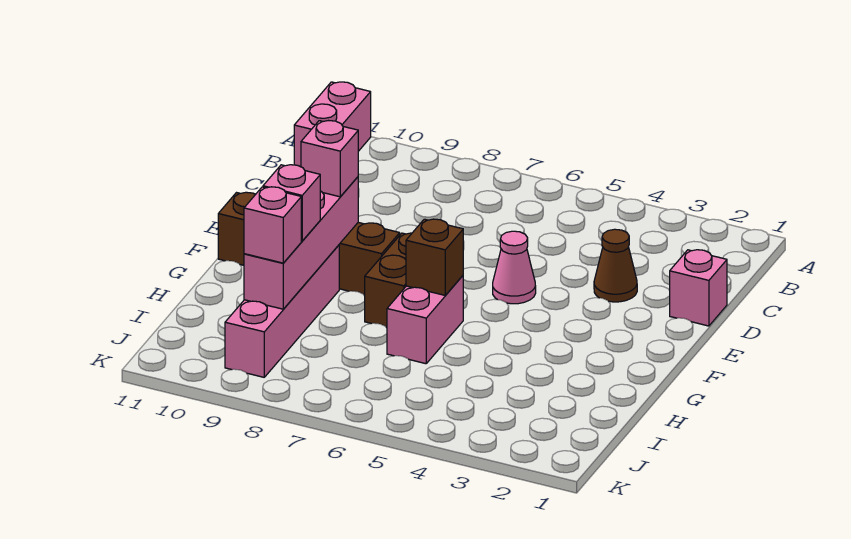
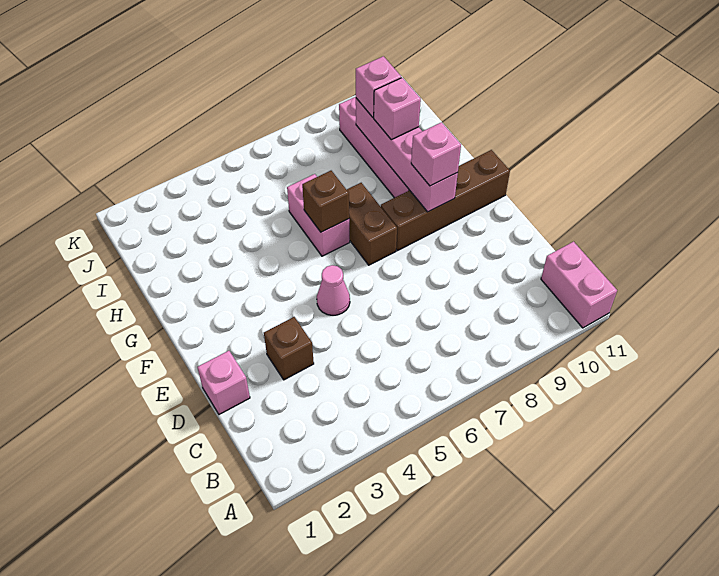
brown 1x1 cone [594,229,637,302] -> brown 1x1 brick [264,317,314,380]

